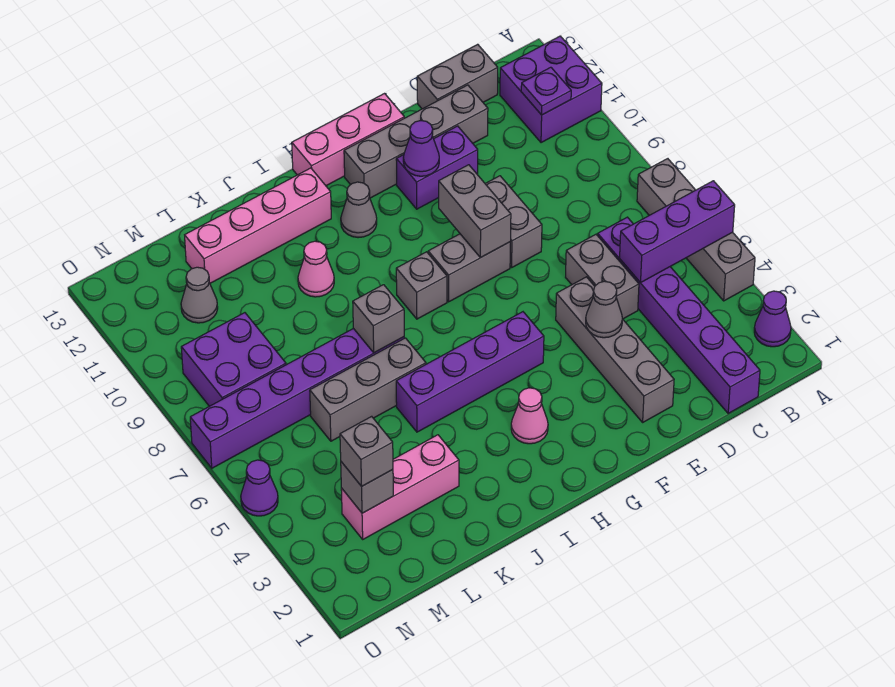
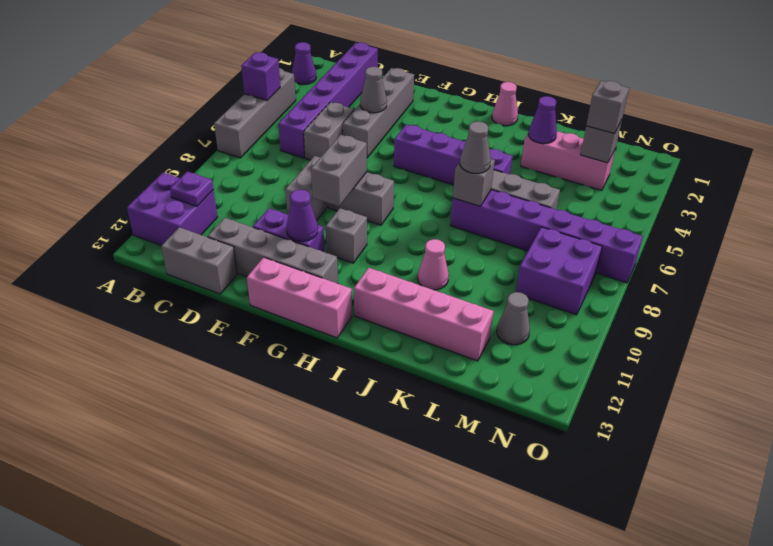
purple 1x3 brick [620,181,735,283] -> purple 1x1 brick [241,52,280,100]
pink 1x1 cone [511,388,548,444] -> pink 1x1 cone moved to [492,82,518,126]
grey 1x1 brick [396,252,447,319] -> grey 1x1 brick moved to [326,208,367,263]
grey 1x1 cone [341,182,377,238] -> grey 1x1 cone moved to [460,122,491,173]
purple 1x1 cone [241,460,278,516] -> purple 1x1 cone moved to [528,96,557,144]

